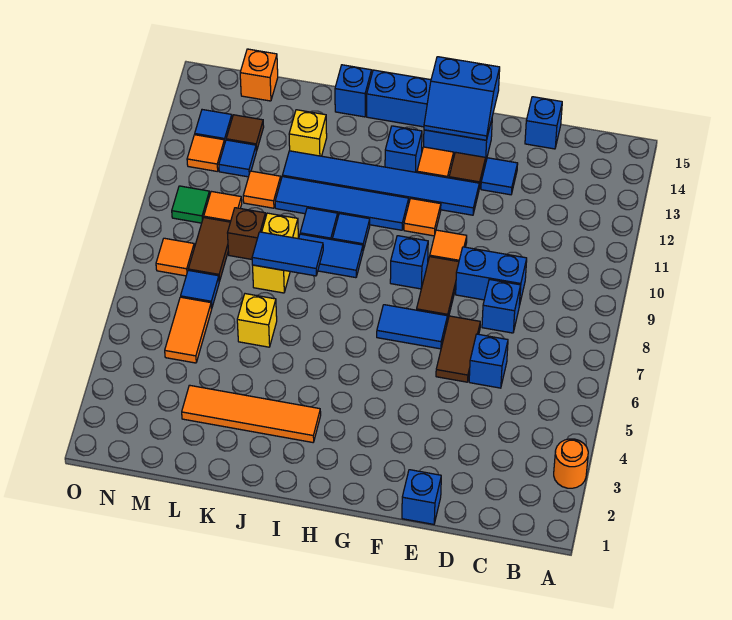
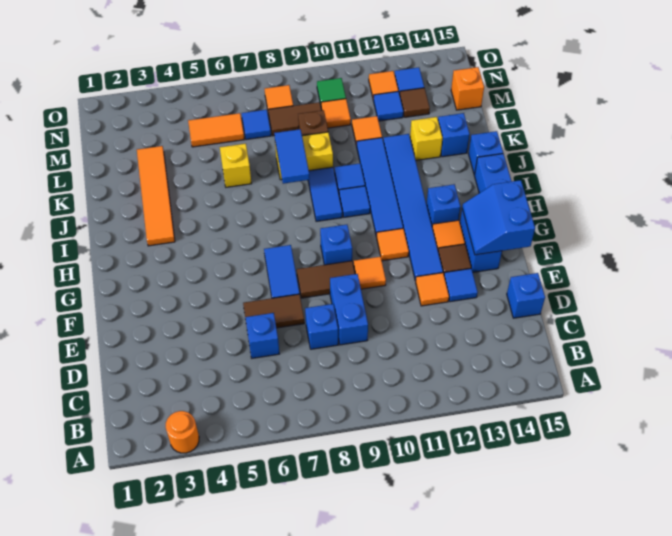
blue 1x1 brick [402,470,441,524] -> blue 1x1 brick moved to [438,113,470,157]
none -> orange 1x1 tile [416,273,449,306]

